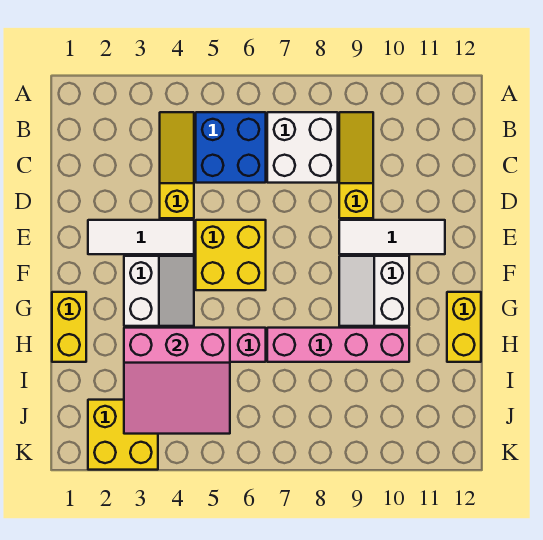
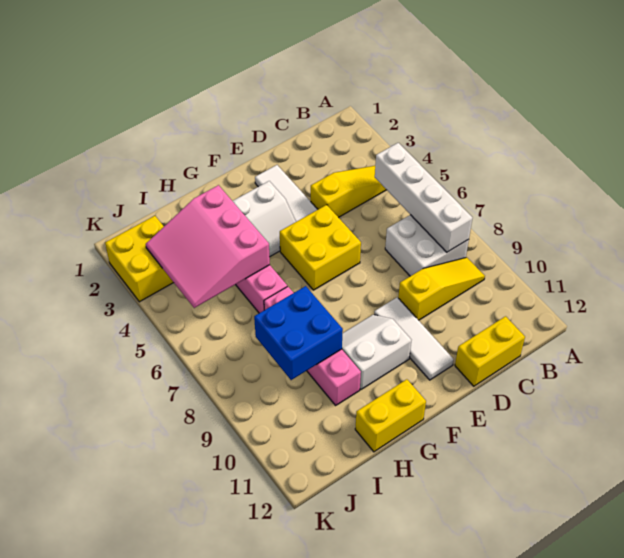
blue 2x2 brick [196,112,266,183] -> blue 2x2 brick moved to [254,286,343,380]
none -> white 1x4 brick [375,143,472,252]
yellow 1x2 brick [52,292,86,362] -> yellow 1x2 brick moved to [455,316,525,386]

